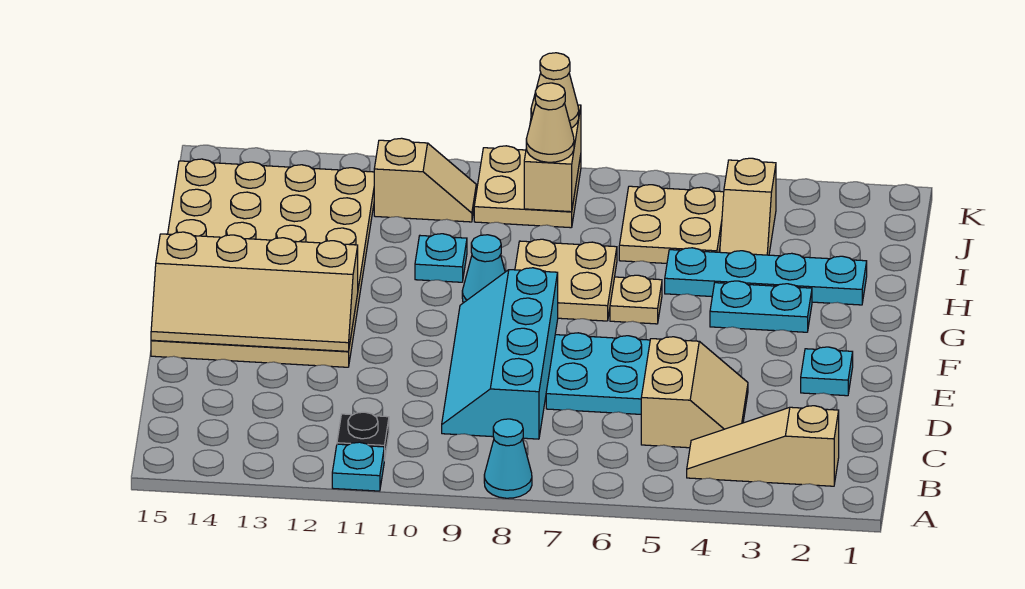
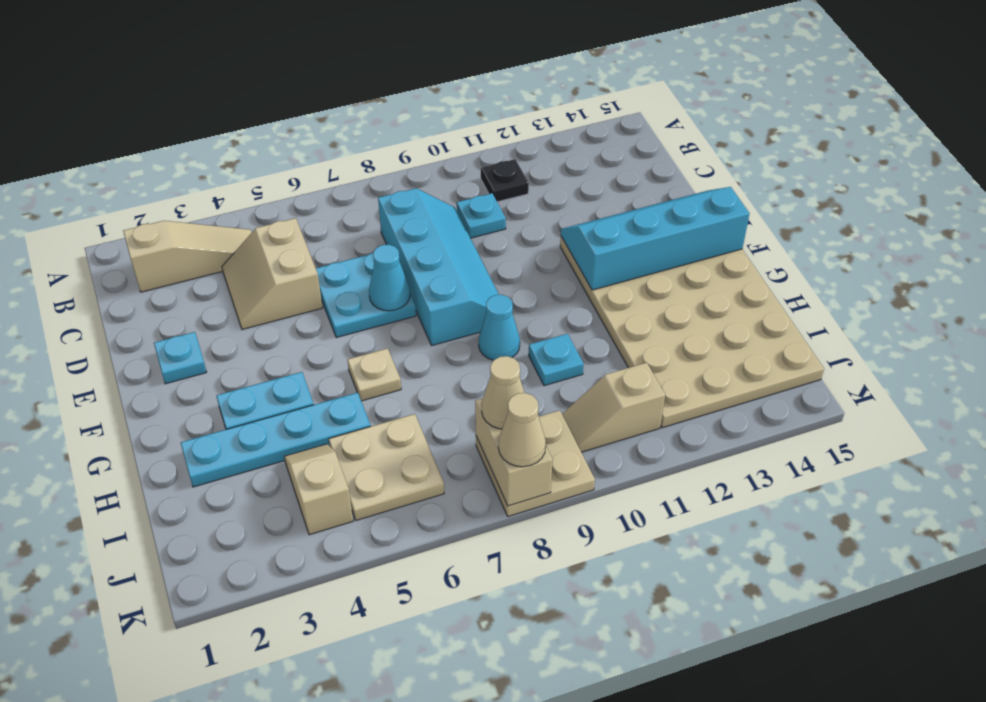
cyan 1x1 cone [484,419,532,498] -> cyan 1x1 cone moved to [369,245,410,311]
cyan 1x1 plate [332,442,384,491] -> cyan 1x1 plate moved to [457,193,506,238]
tan 2x4 slope [151,232,358,351] -> cyan 2x4 slope [561,187,750,290]
tan 2x2 plate [515,239,617,321] -> none

